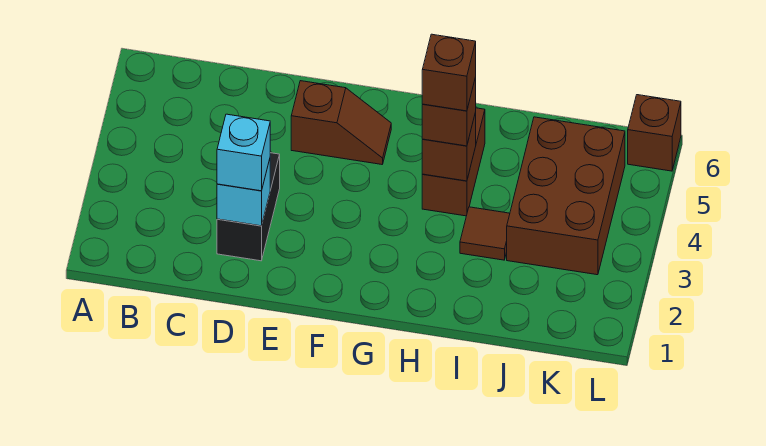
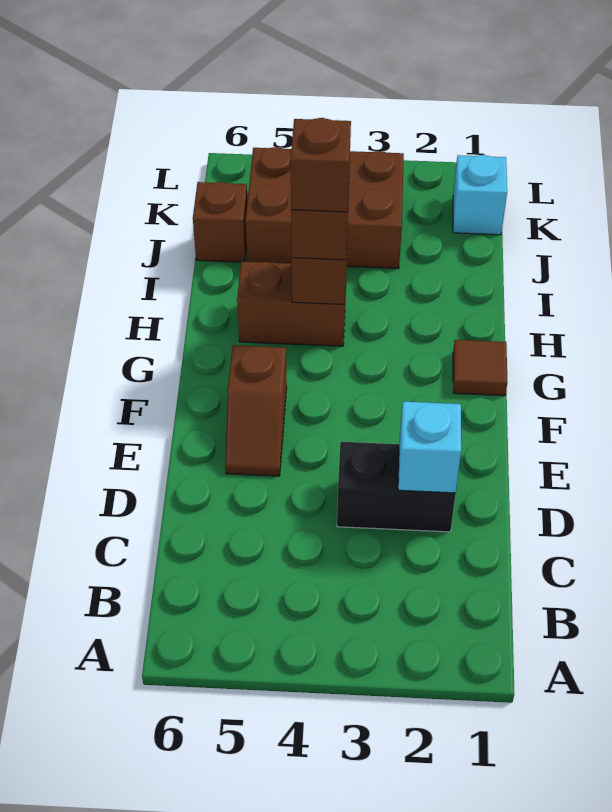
cyan 1x1 brick [217,114,270,191] -> cyan 1x1 brick moved to [453,155,507,235]
brown 1x2 slope [291,81,391,164] -> brown 1x2 slope turned to [225,345,287,476]
brown 1x1 tile [460,207,510,260] -> brown 1x1 tile moved to [453,340,507,396]
brown 1x1 brick [628,95,681,171] -> brown 1x1 brick moved to [193,182,247,262]

